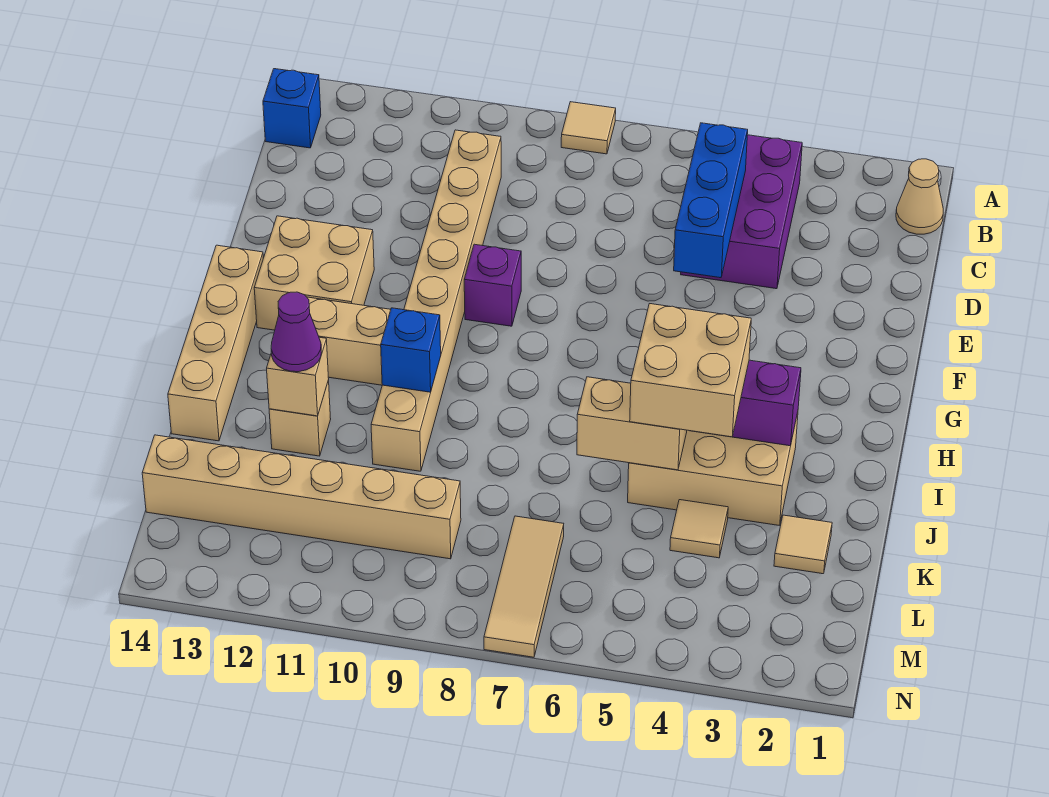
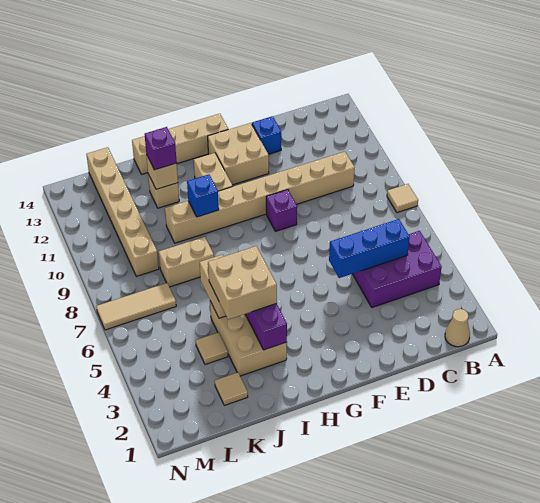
blue 1x1 brick [263,69,321,148] -> blue 1x1 brick moved to [252,116,281,154]
none -> tan 1x2 brick [159,237,214,287]
purple 1x1 cone [271,292,321,372] -> purple 1x1 brick [145,127,177,170]

